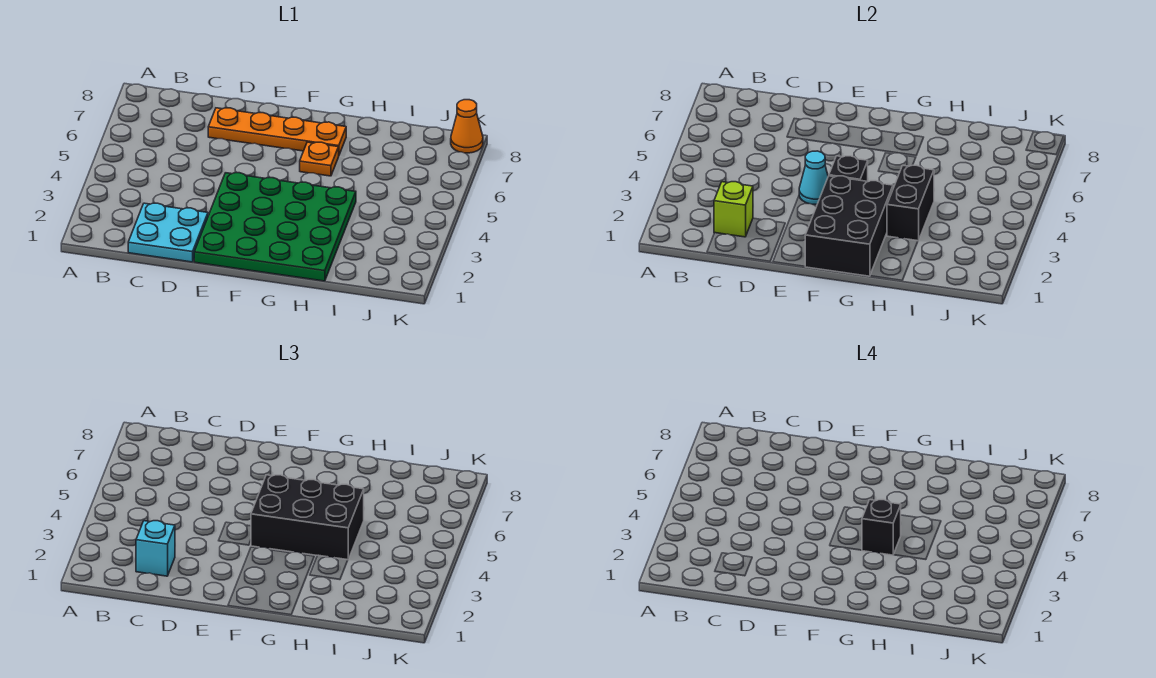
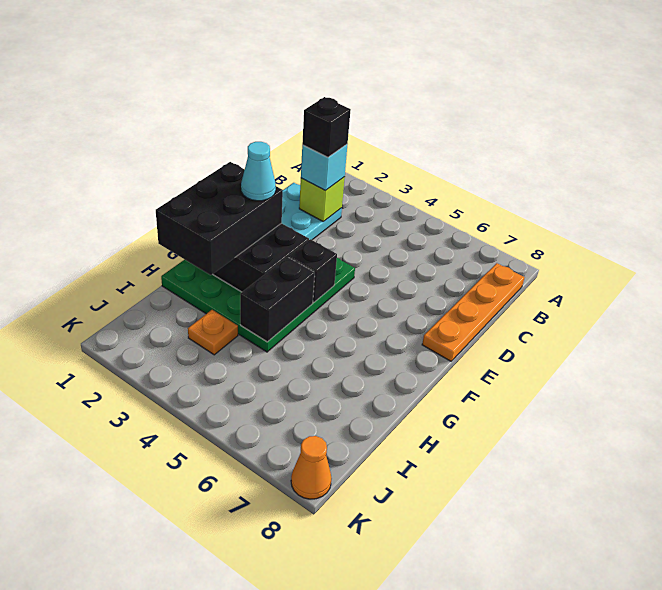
orange 1x4 plate [208,108,346,155] -> orange 1x4 plate moved to [422,263,525,361]
cyan 1x1 cone [799,151,828,204] -> cyan 1x1 cone moved to [241,142,276,201]
black 2x3 brick [251,475,364,560] -> black 2x3 brick moved to [156,162,283,275]
black 1x1 brick [862,500,901,555] -> black 1x1 brick moved to [302,97,351,157]
orange 1x1 plate [300,142,339,176] -> orange 1x1 plate moved to [188,310,238,355]
black 1x2 brick [887,165,934,241] -> black 1x2 brick turned to [240,257,315,342]

